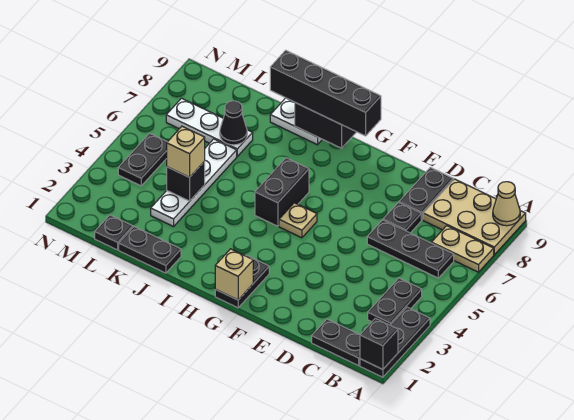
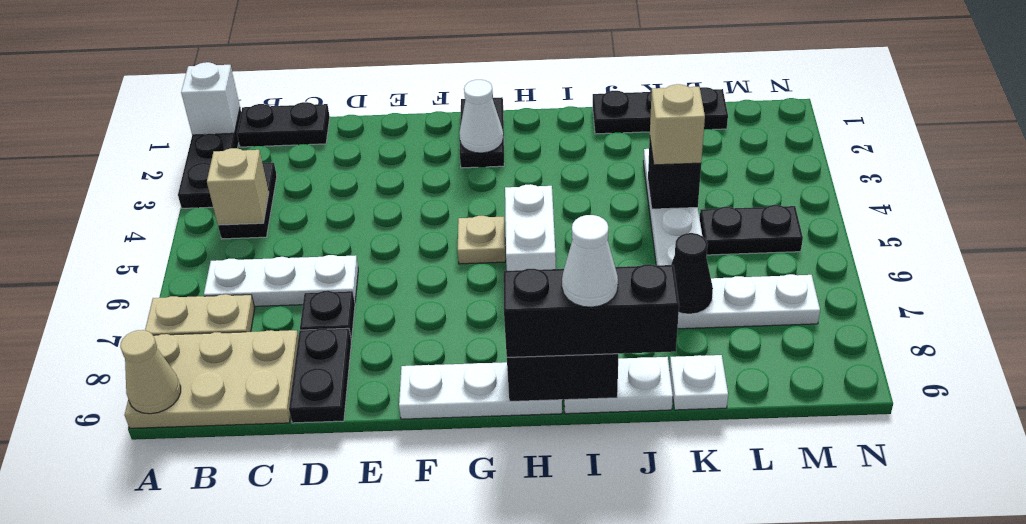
black 1x1 brick [360,318,398,369] -> white 1x1 brick [181,62,240,135]
black 1x3 plate [367,220,454,278] -> white 1x3 plate [204,255,358,306]
none -> white 1x3 plate [399,362,562,419]
tan 1x1 brick [215,249,253,300] -> tan 1x1 brick moved to [207,148,269,225]
none -> white 1x1 cone [459,80,503,153]
black 1x4 brick [270,50,381,136] -> black 1x3 brick [503,264,679,357]
black 1x2 brick [255,158,309,226] -> white 1x2 brick [505,184,556,271]
none -> white 1x1 cone [562,215,618,307]
none -> white 1x1 plate [670,355,728,410]
black 1x2 plate [118,133,167,186] -> black 1x2 plate turned to [700,205,803,255]

